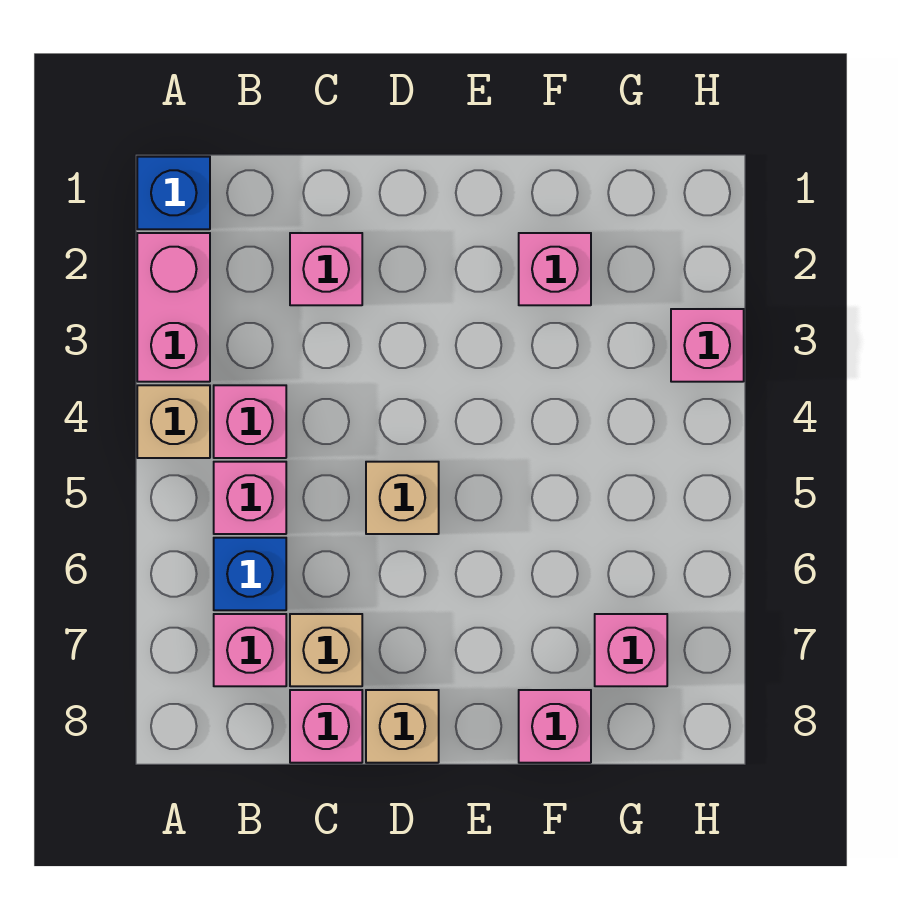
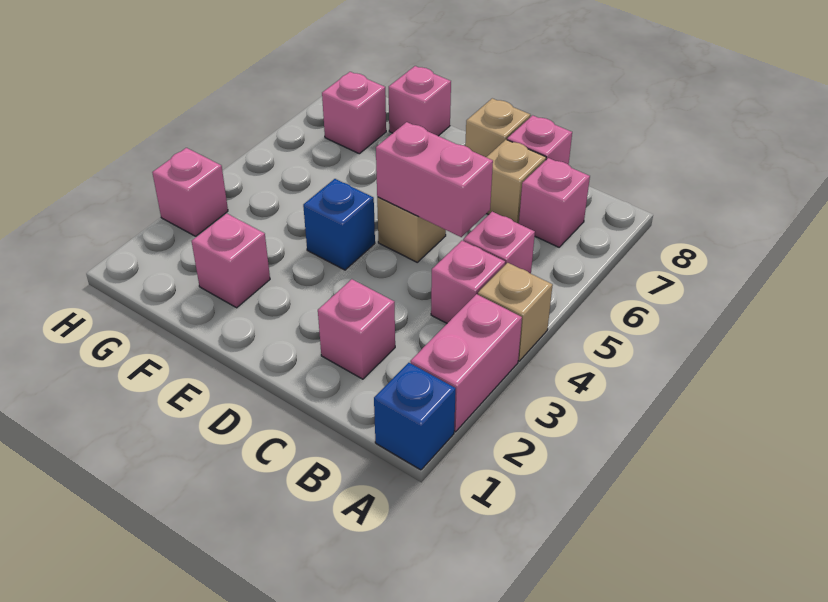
blue 1x1 brick [214,538,286,610] -> blue 1x1 brick moved to [303,179,375,270]
none -> pink 1x2 brick [376,122,493,237]

